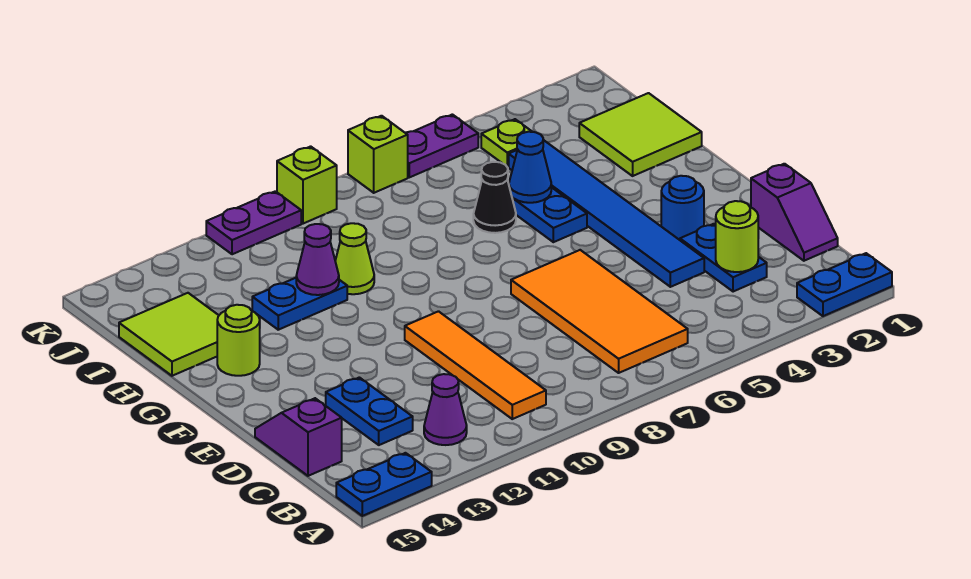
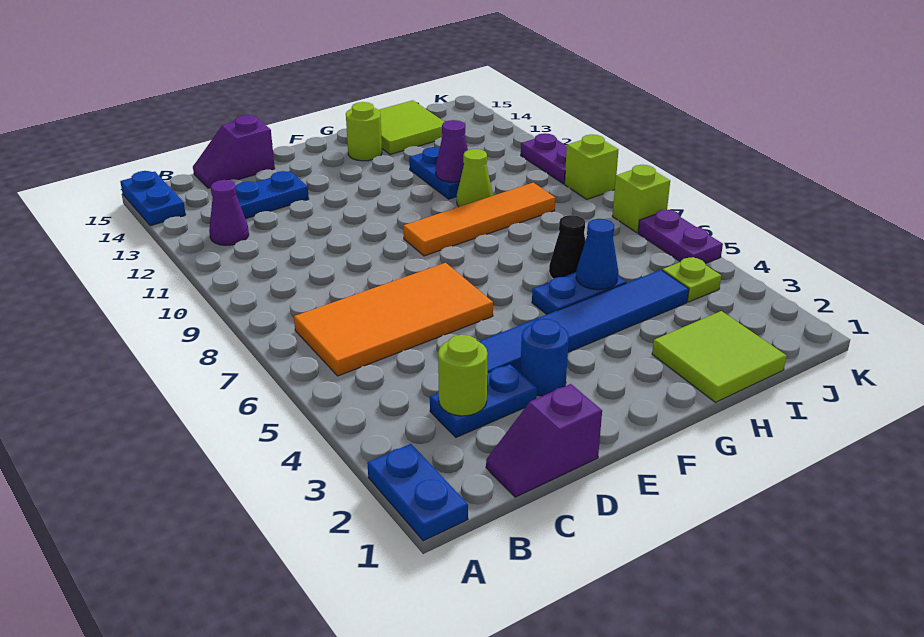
orange 1x4 tile [405,311,546,419] -> orange 1x4 tile moved to [403,183,555,256]
purple 1x2 slope [255,398,342,476] -> purple 1x2 slope turned to [193,115,275,188]

